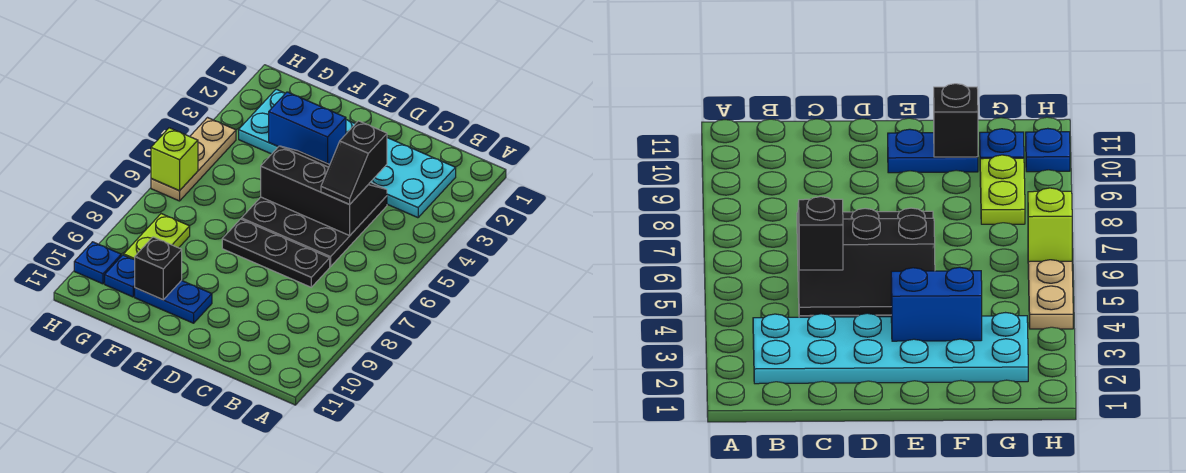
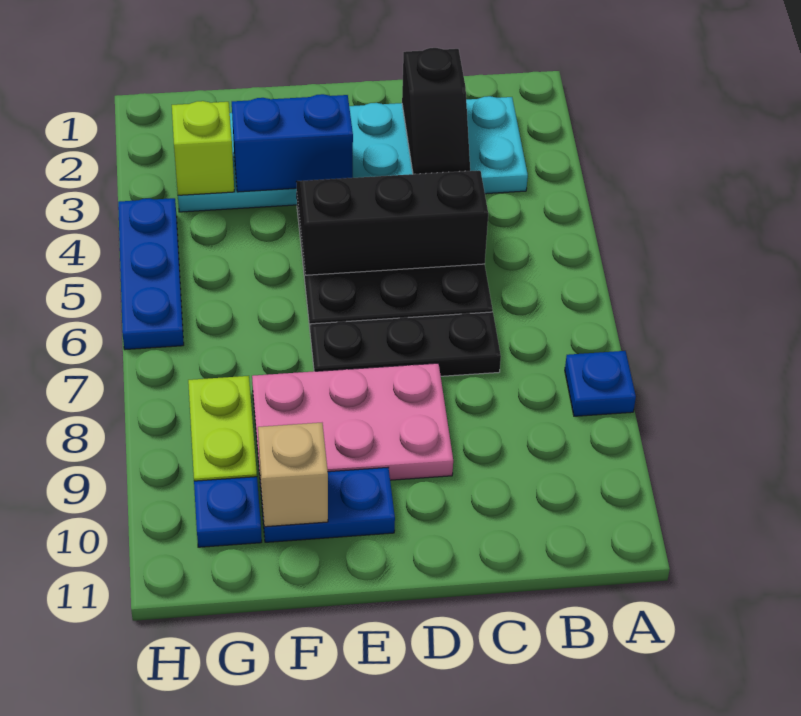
black 1x2 slope [321,121,387,204] -> black 1x2 slope moved to [402,48,470,174]
none -> pink 2x3 plate [252,363,453,487]
black 1x1 brick [135,237,182,300] -> tan 1x1 brick [258,423,328,527]
tan 1x3 plate [151,118,236,201] -> blue 1x3 plate [118,198,184,350]
lime 1x1 brick [151,128,198,191] -> lime 1x1 brick moved to [172,101,234,195]
blue 1x1 plate [74,242,121,284] -> blue 1x1 plate moved to [565,351,636,416]

